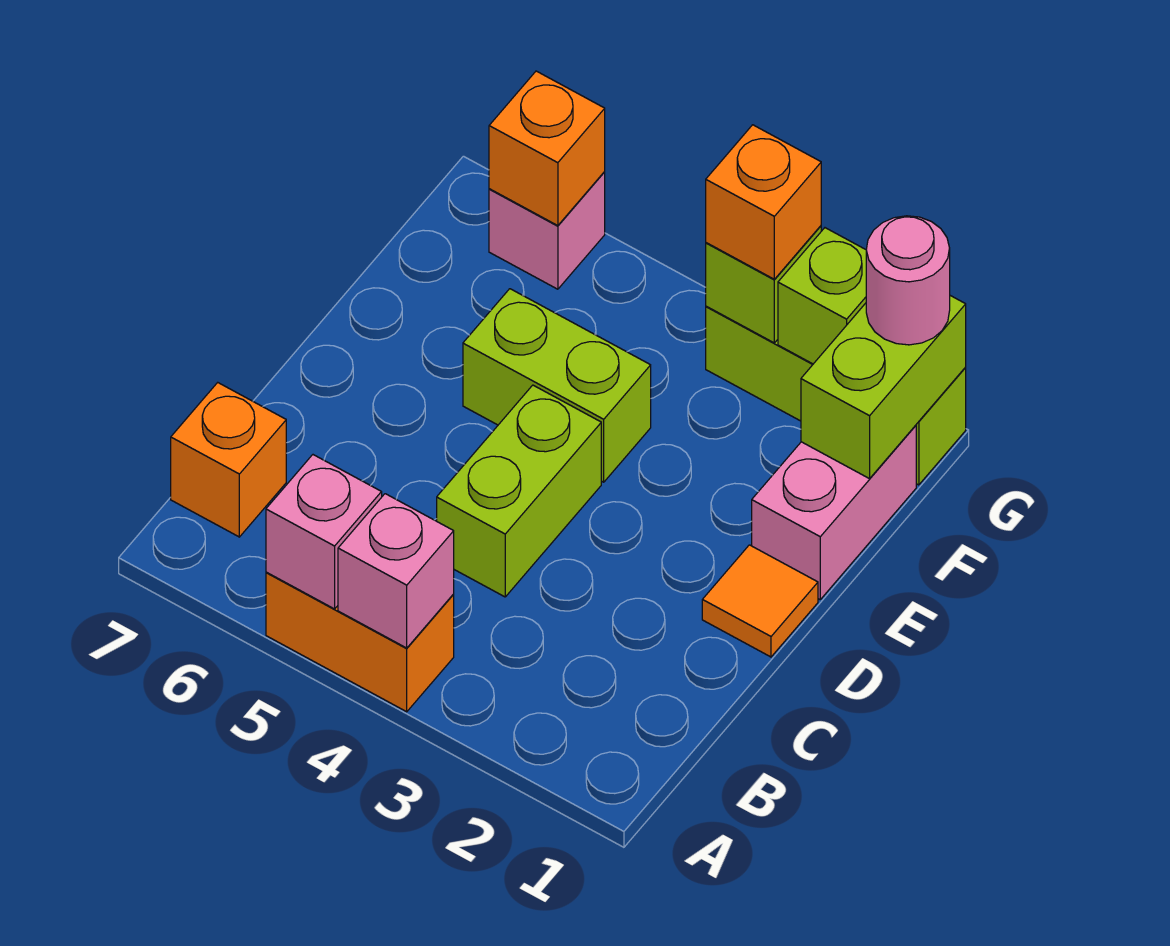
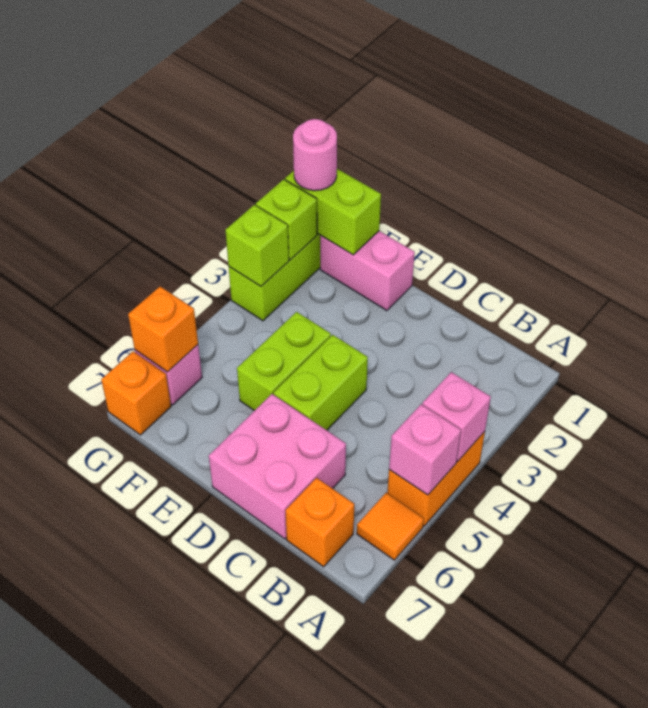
lime 1x2 brick [437,385,601,597] -> lime 1x2 brick turned to [274,335,368,430]
none -> pink 2x2 brick [209,394,346,539]
orange 1x1 tile [702,545,818,657] -> orange 1x1 tile moved to [357,493,424,560]
orange 1x1 brick [706,125,821,279] -> orange 1x1 brick moved to [101,351,171,435]

